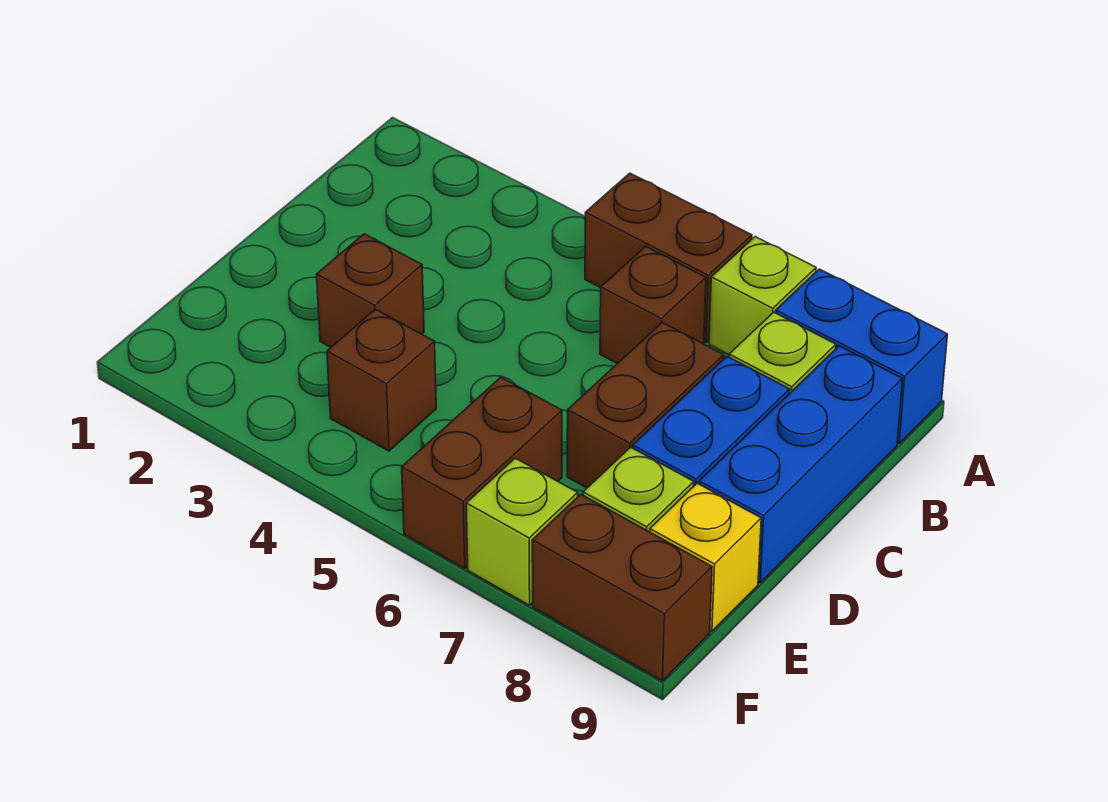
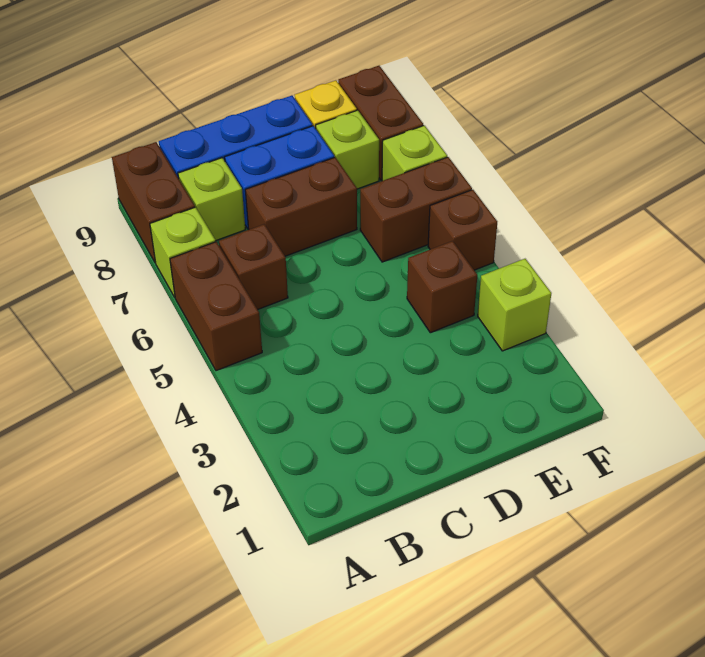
blue 1x2 brick [776,269,948,443] -> brown 1x2 brick [112,142,195,263]
brown 1x1 brick [317,234,424,347] -> brown 1x1 brick moved to [428,190,497,270]
none -> lime 1x1 brick [478,259,551,351]

